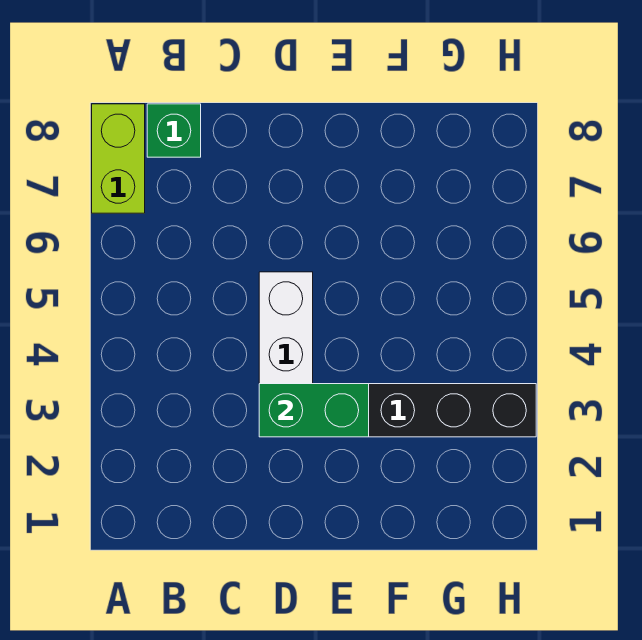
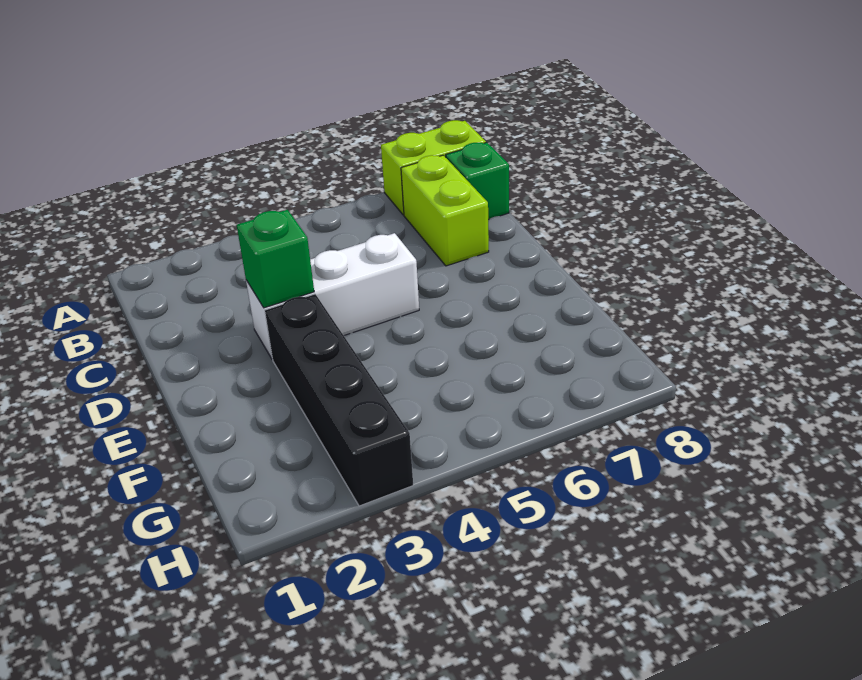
none -> lime 1x2 brick [401,155,489,266]
green 1x2 brick [259,384,369,437] -> green 1x1 brick [237,210,314,308]

